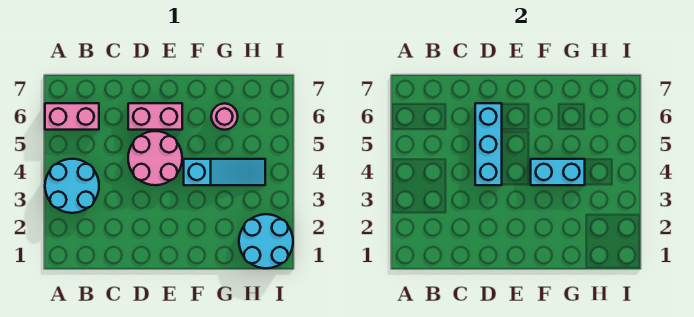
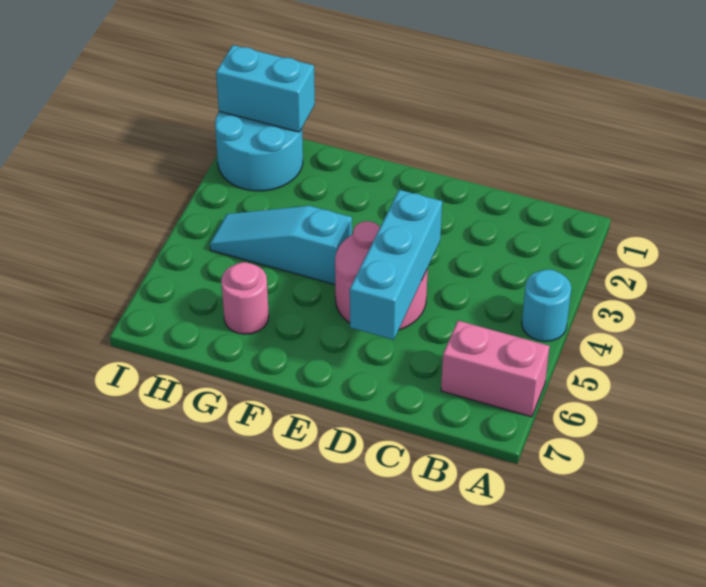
cyan 2x2 round brick [45,159,99,213] -> cyan 1x1 round brick [522,270,571,341]
pink 1x2 brick [128,103,182,130] -> none
cyan 1x2 brick [531,159,585,185] -> cyan 1x2 brick moved to [216,45,315,132]

